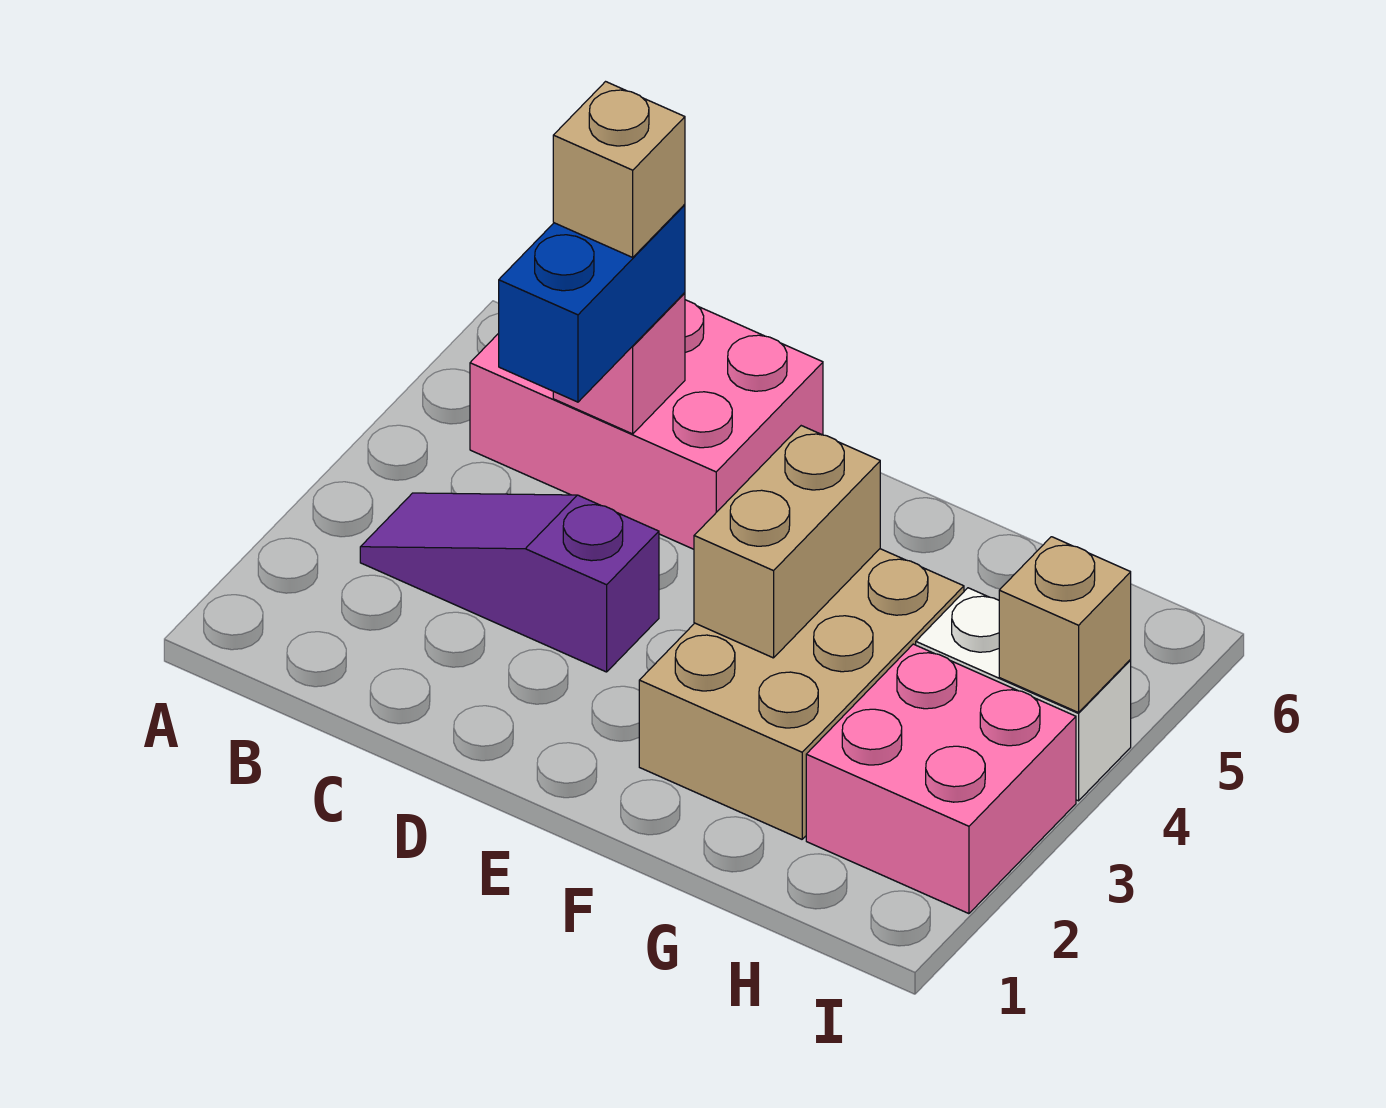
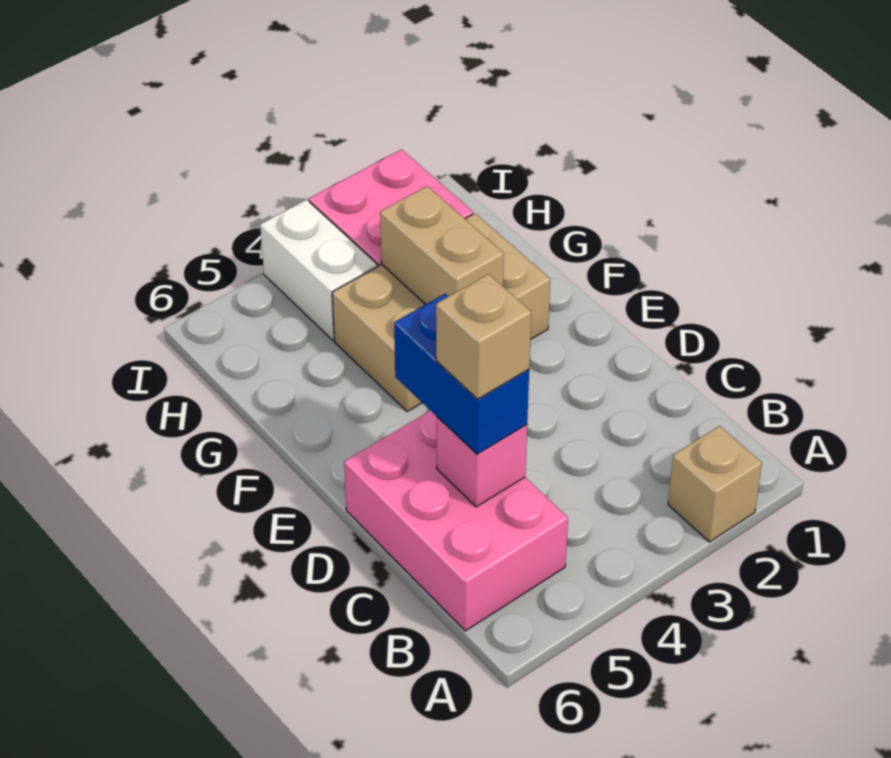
purple 1x3 slope [360,493,659,672] -> none
blue 1x2 brick [499,205,685,402] -> blue 1x2 brick turned to [394,294,529,454]
tan 1x2 brick [694,426,880,658] -> tan 1x2 brick turned to [380,186,504,304]
tan 1x1 brick [999,537,1131,713] -> tan 1x1 brick moved to [668,426,762,542]

